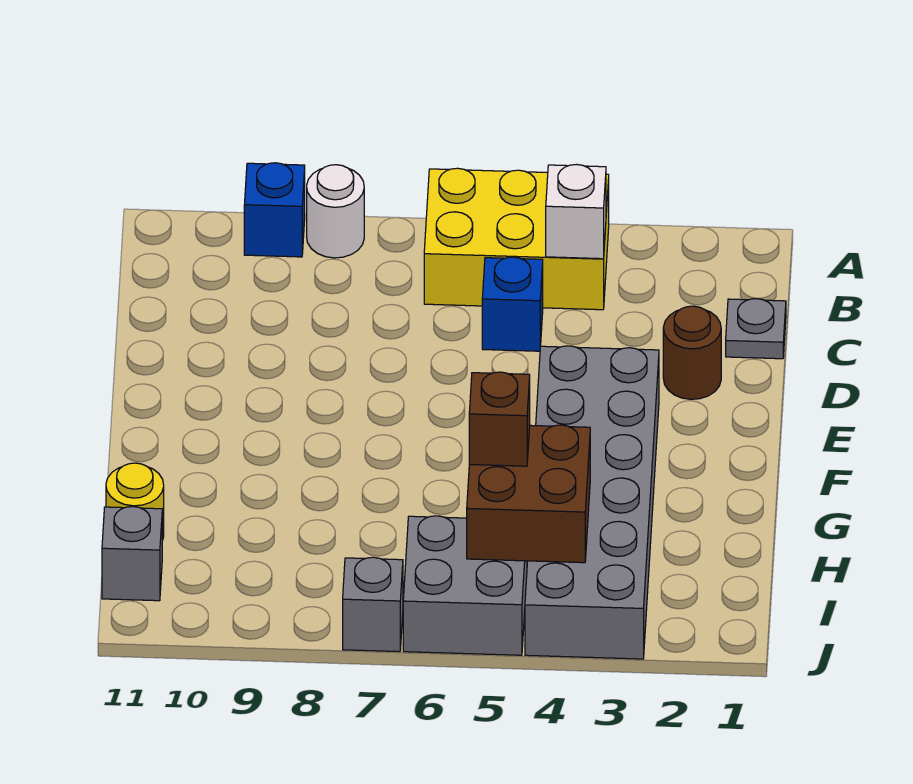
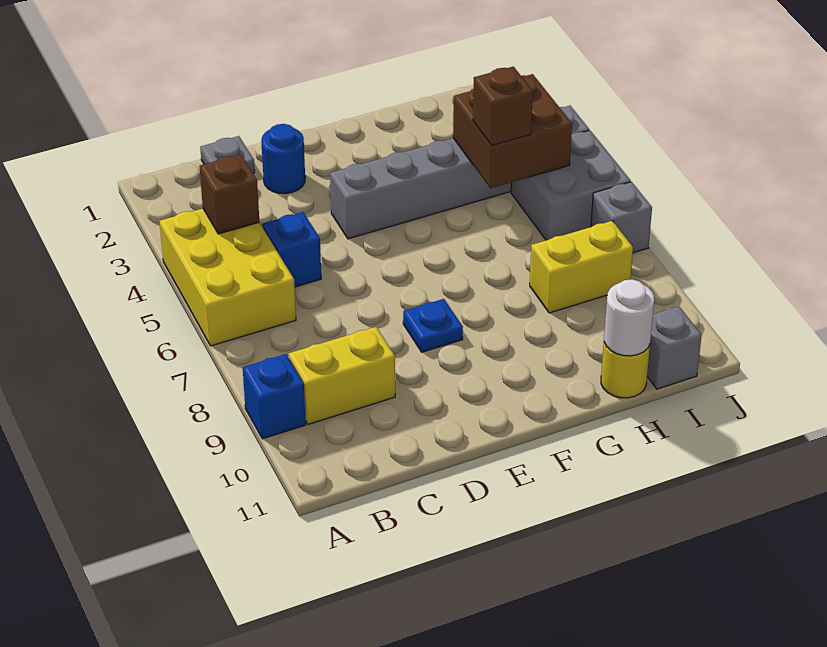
white 1x1 round brick [307,165,364,258] -> white 1x1 round brick moved to [604,279,654,356]
white 1x1 brick [546,164,606,259] -> brown 1x1 brick [200,154,259,234]
none -> yellow 1x2 brick [288,327,395,424]
brown 1x1 round brick [663,306,721,399] -> blue 1x1 round brick [261,124,305,194]
grey 2x6 brick [525,346,659,659] -> grey 1x6 brick [330,106,589,239]
none -> blue 1x1 plate [403,299,463,352]
none -> yellow 1x2 brick [530,221,633,313]

